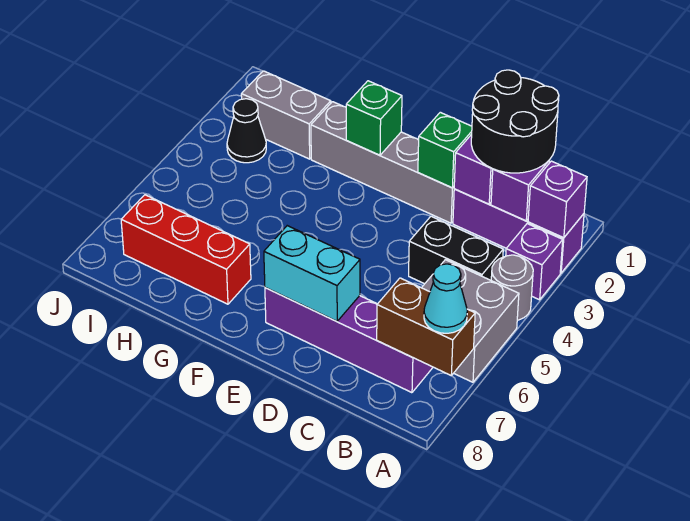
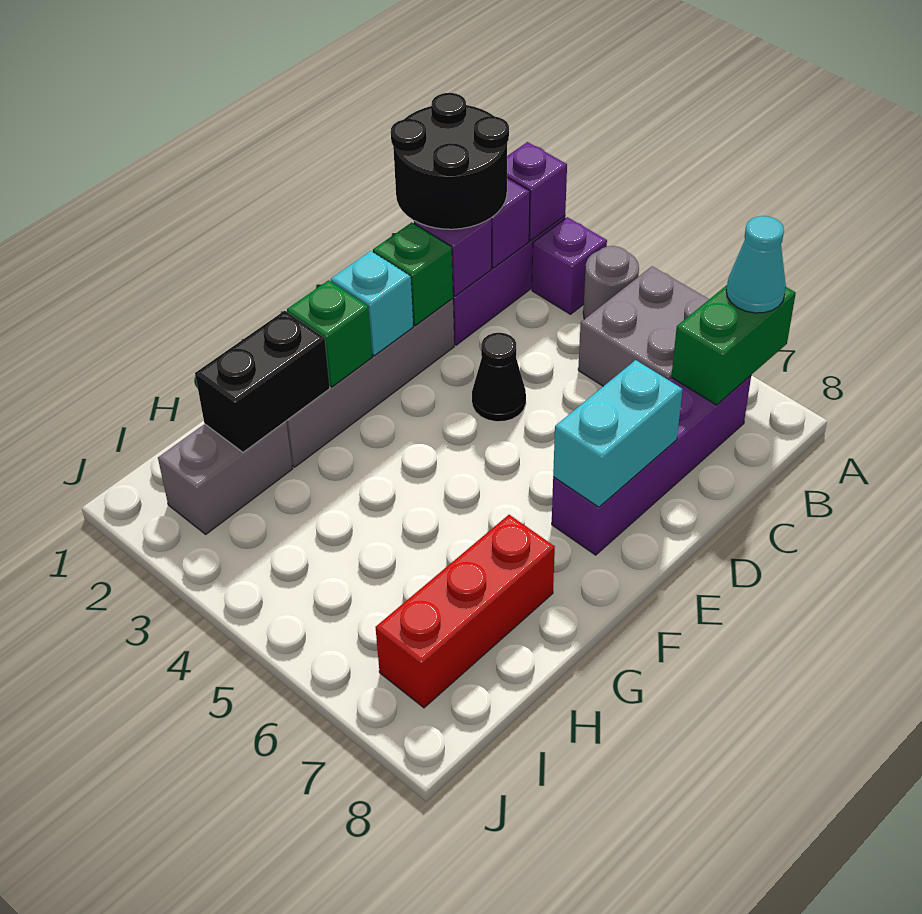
brown 1x2 brick [377,278,475,376] -> green 1x2 brick [671,285,796,405]
black 1x2 brick [409,216,503,284] -> black 1x2 brick moved to [195,311,330,452]
none -> cyan 1x1 brick [331,251,413,356]
black 1x1 cone [227,99,266,163] -> black 1x1 cone moved to [472,333,526,422]

